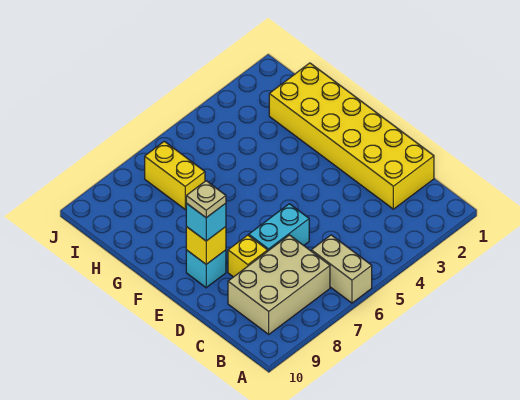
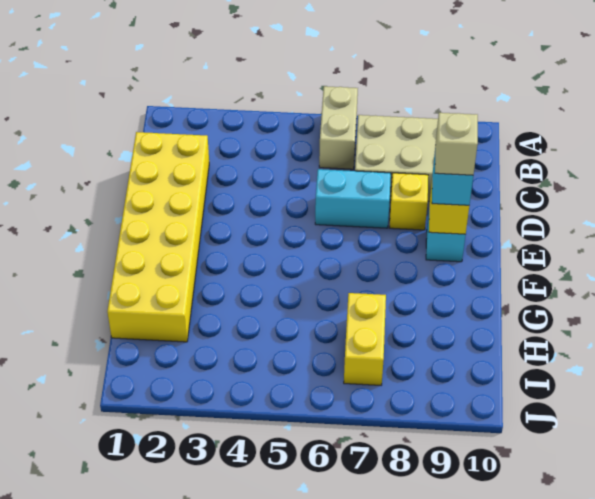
tan 1x1 plate [186,181,226,218] -> tan 1x1 brick [435,113,478,175]

